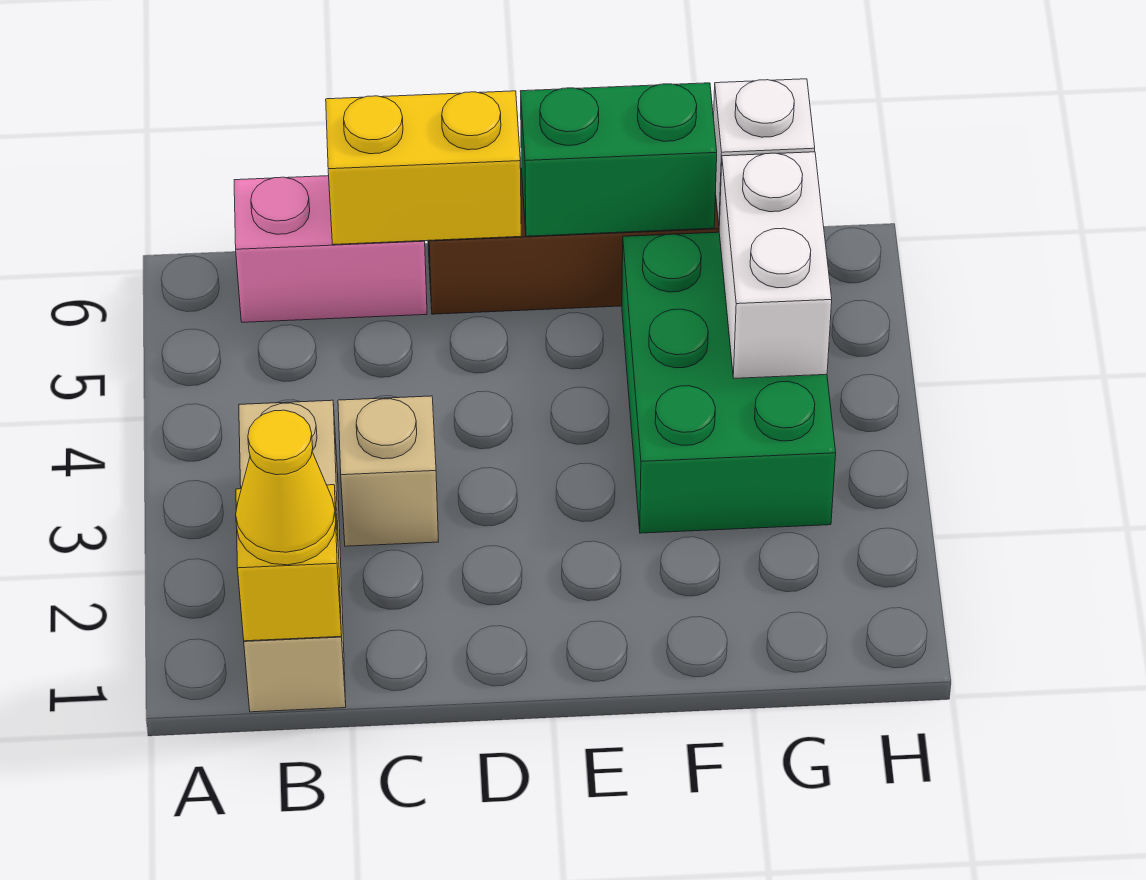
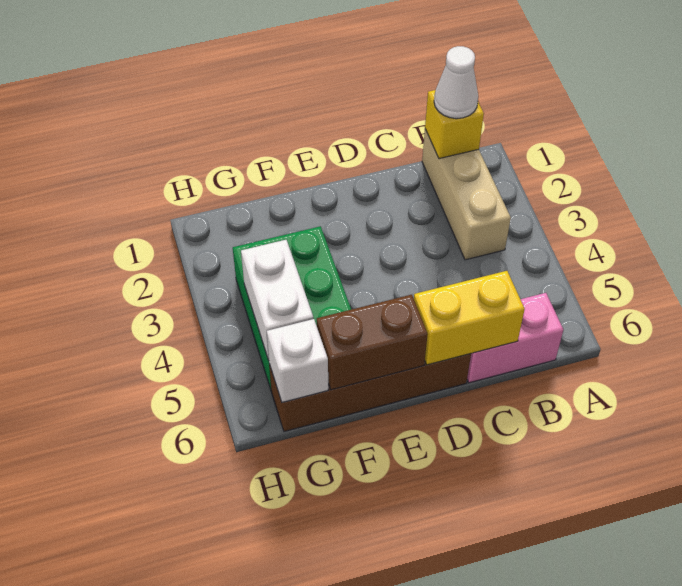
yellow 1x1 cone [236,410,336,565] -> white 1x1 cone [434,46,478,119]
tan 1x1 brick [338,396,439,546] -> none
green 1x2 brick [521,83,717,236] -> brown 1x2 brick [317,295,428,390]

